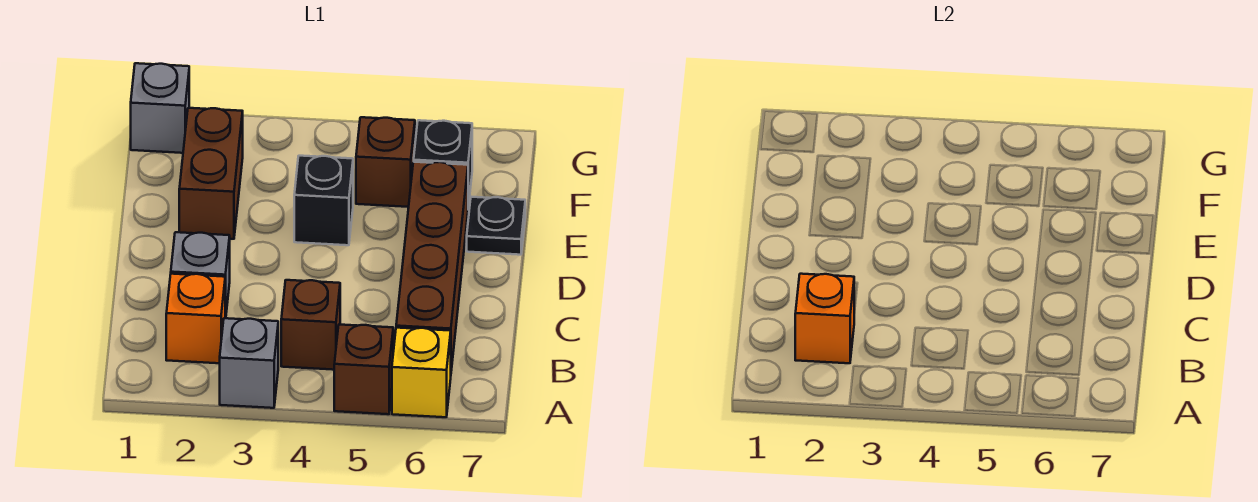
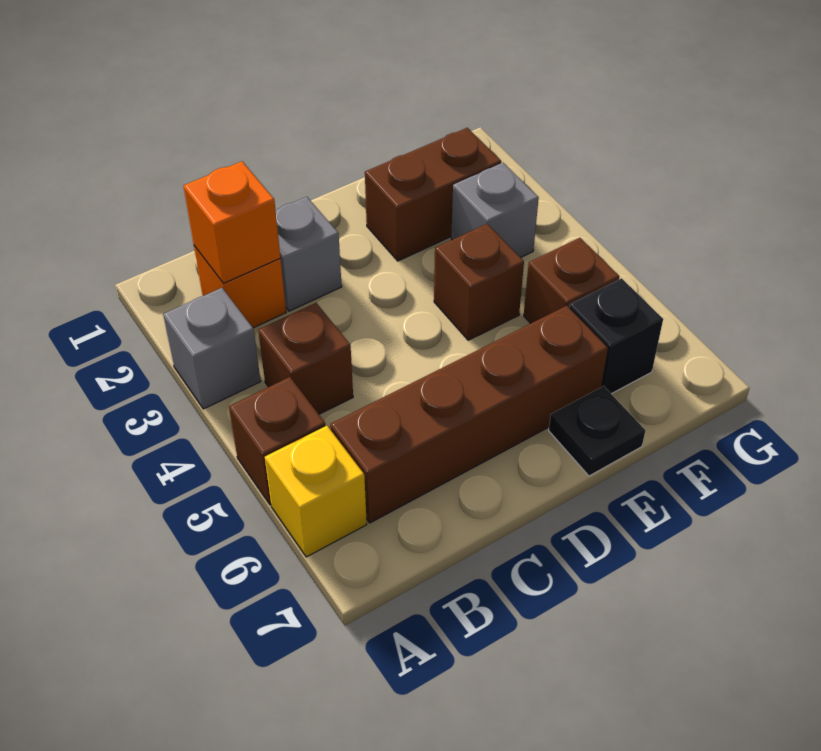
black 1x1 brick [294,156,353,245] -> brown 1x1 brick [434,224,524,340]
grey 1x1 brick [131,63,189,153] -> grey 1x1 brick moved to [451,163,539,258]

